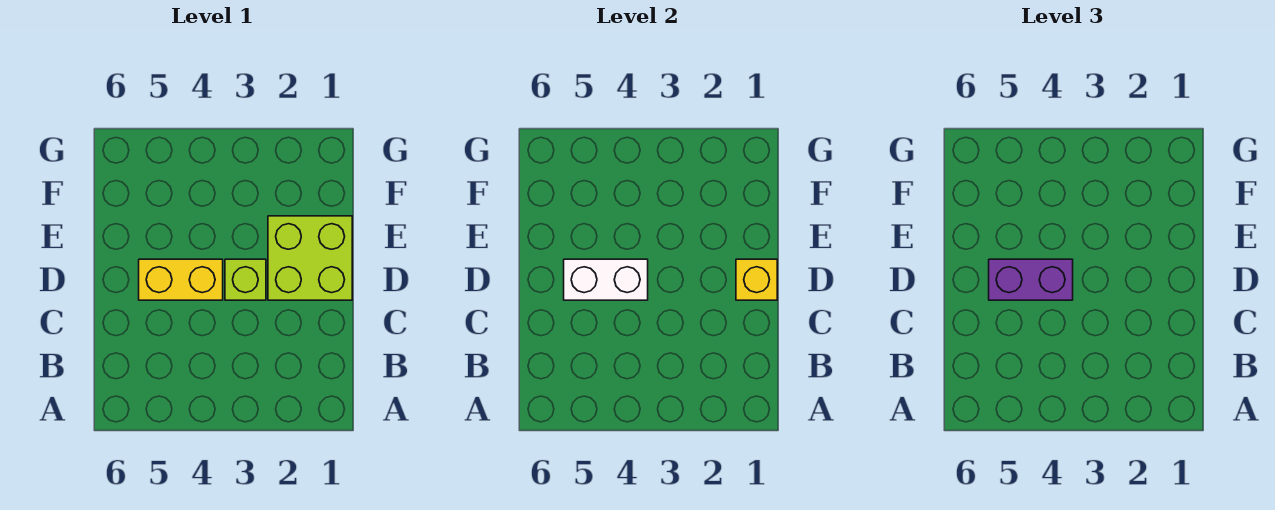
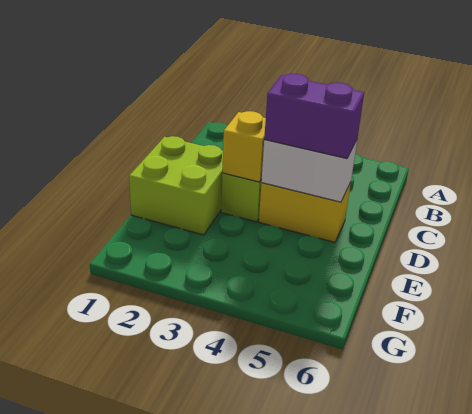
yellow 1x1 brick [736,259,777,300] -> yellow 1x1 brick moved to [222,111,266,182]

